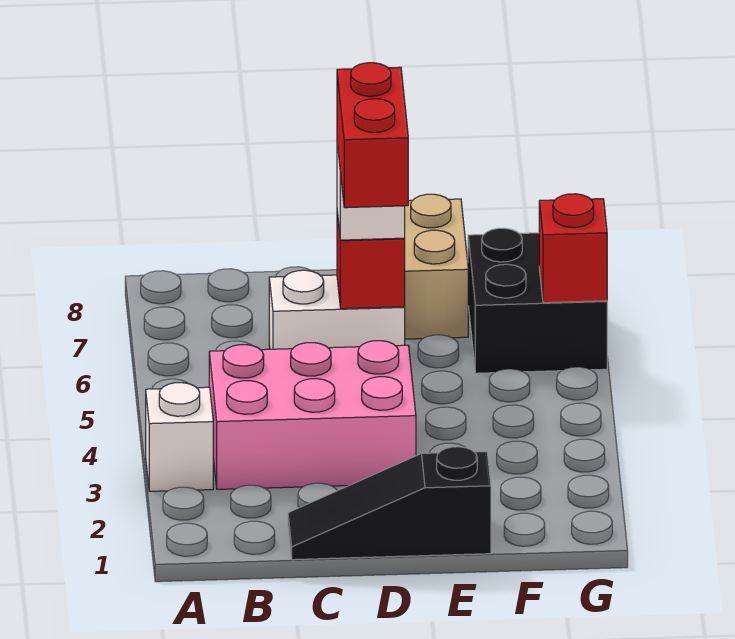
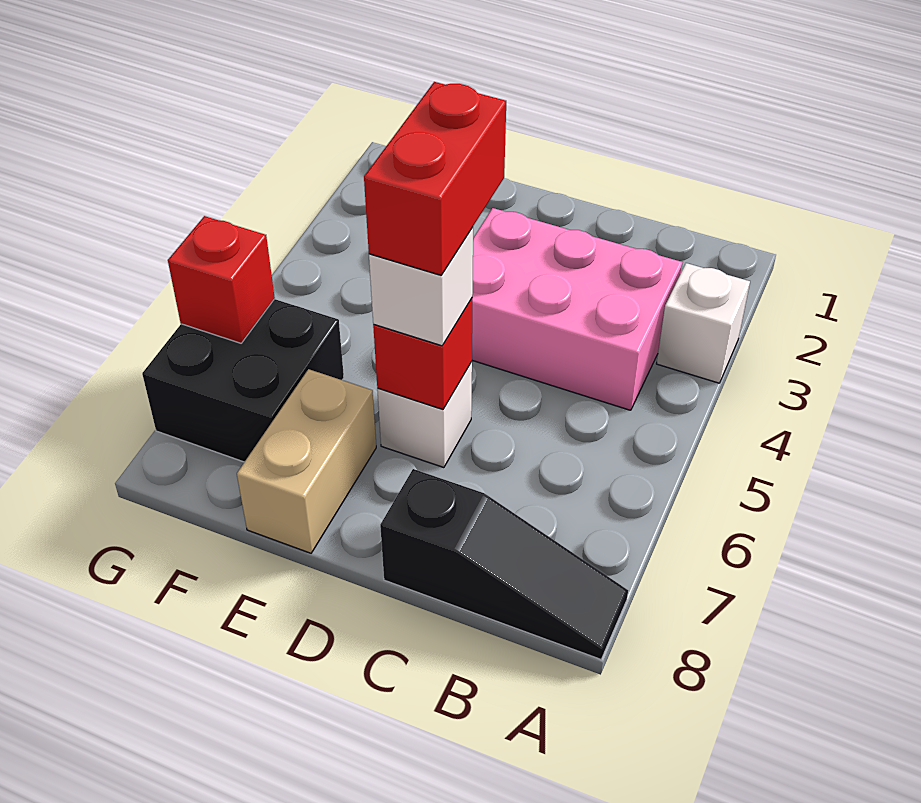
black 1x3 slope [288,447,491,560] -> black 1x3 slope moved to [380,469,628,659]
white 1x2 brick [269,270,405,349] -> white 1x1 brick [377,362,472,468]

